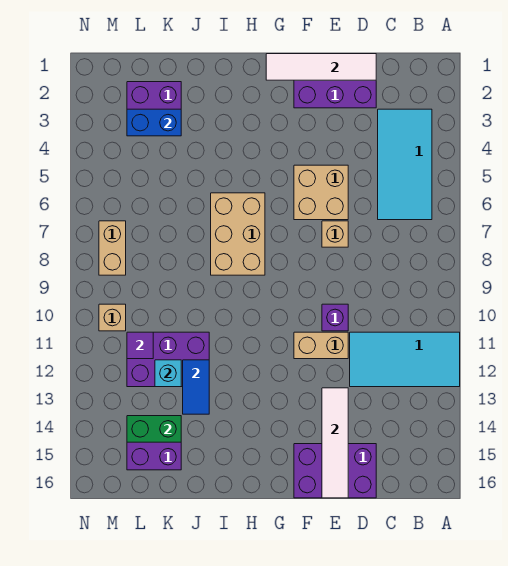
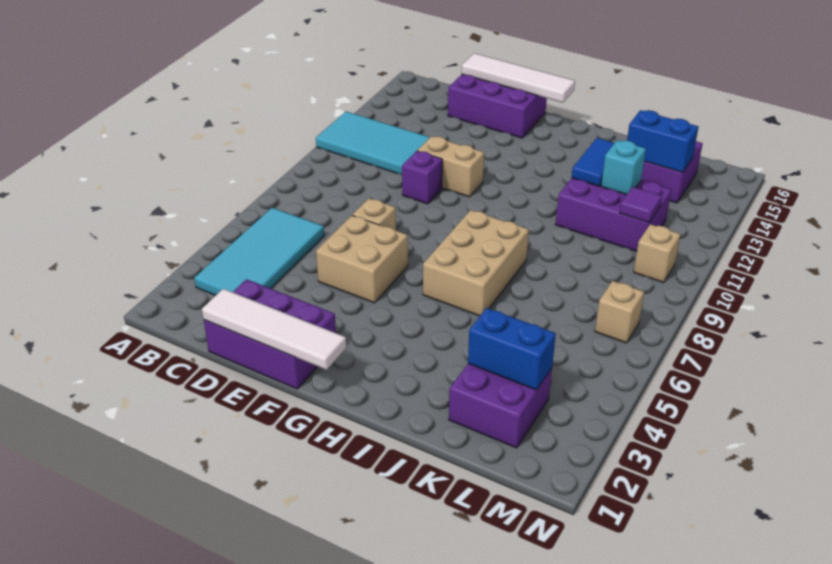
white 1x4 tile [322,388,348,498] -> white 1x4 tile turned to [462,53,575,103]
green 1x2 brick [127,416,181,442] -> blue 1x2 brick [627,110,698,173]
tan 1x2 brick [99,221,126,275] -> tan 1x1 brick [595,281,644,343]

